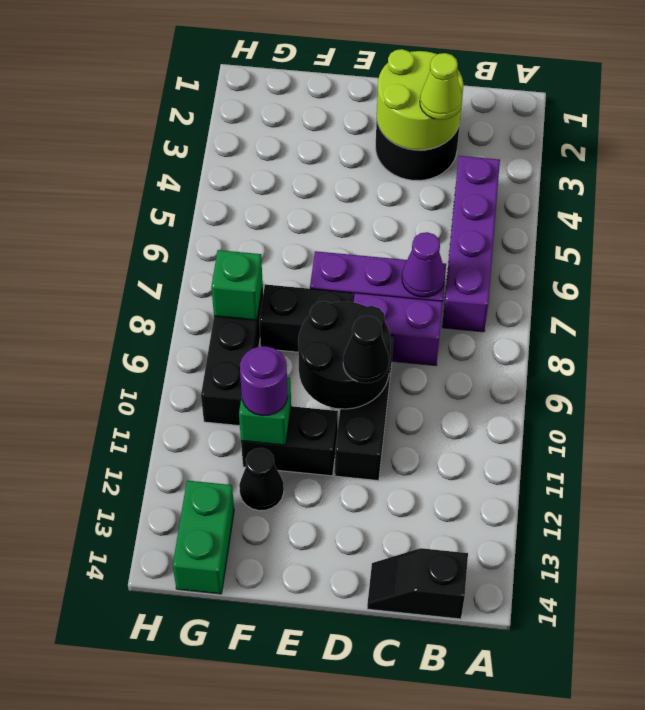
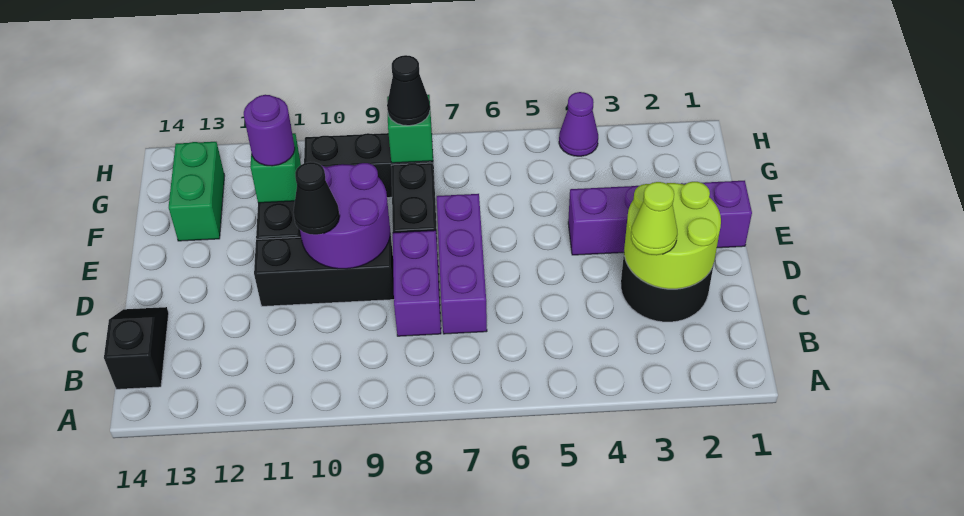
purple 1x4 brick [442,156,500,332] -> purple 1x4 brick moved to [568,181,752,255]
purple 1x1 cone [402,232,445,297] -> purple 1x1 cone moved to [559,92,598,156]
black 2x2 round brick [298,301,391,409] -> purple 2x2 round brick [300,163,390,269]
black 1x1 cone [239,448,284,511] -> black 1x1 cone moved to [387,55,430,126]
green 1x2 brick [173,481,234,594] -> green 1x2 brick turned to [169,142,225,241]

